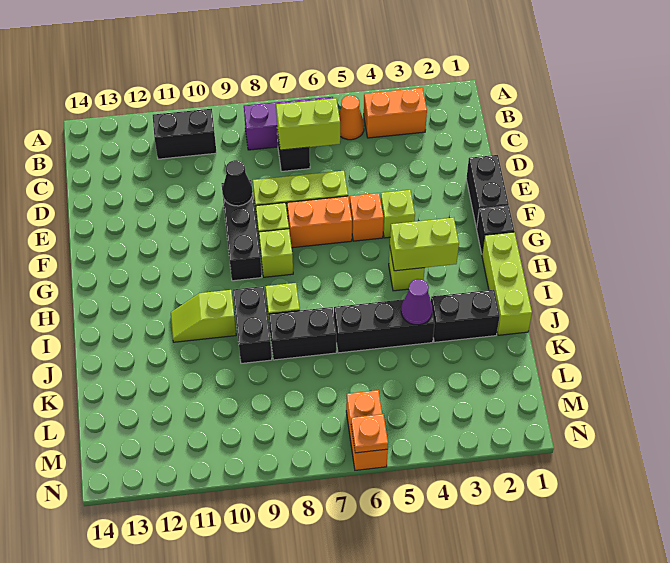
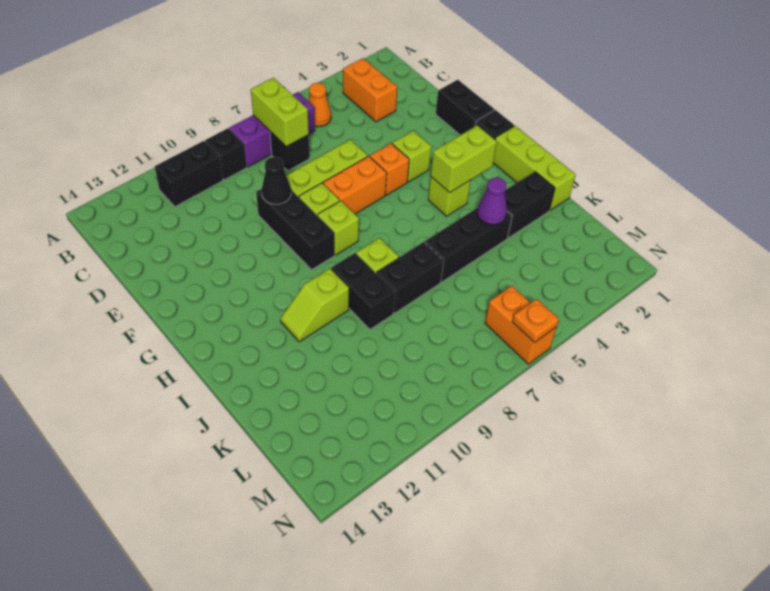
orange 1x2 brick [364,88,427,138] -> orange 1x2 brick turned to [343,58,397,122]
none -> black 1x1 brick [205,128,247,180]
lime 1x2 brick [276,98,340,150] -> lime 1x2 brick turned to [251,78,309,147]

